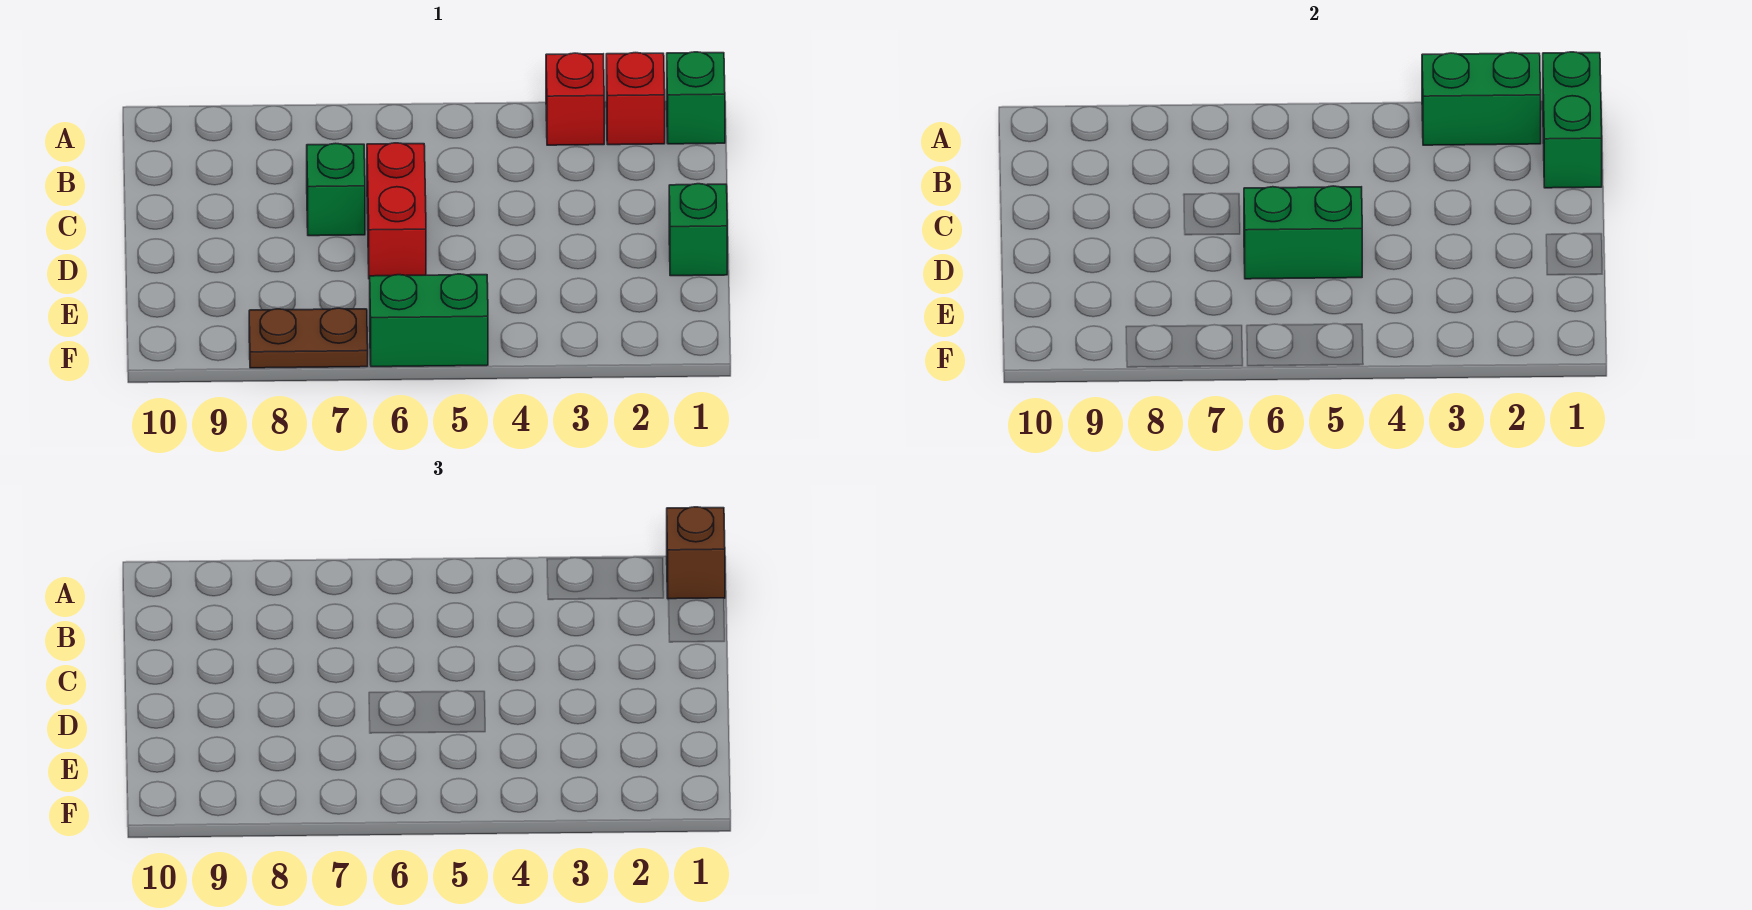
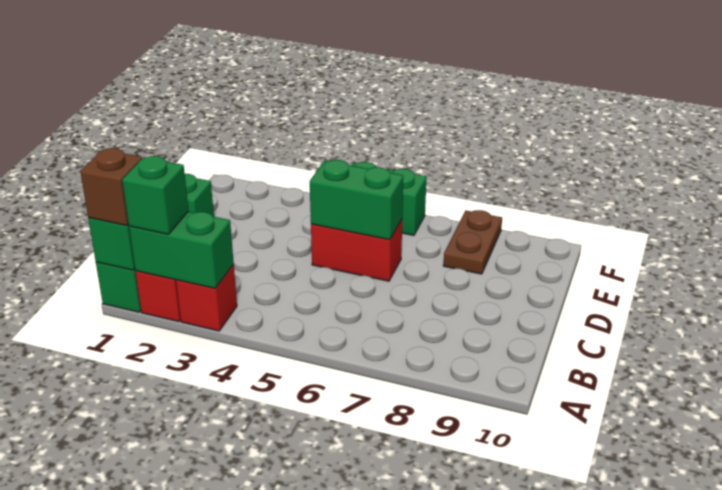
red 1x2 brick [367,143,426,279] -> red 1x2 brick turned to [311,220,402,281]
green 1x1 brick [307,143,365,236] -> green 1x1 brick moved to [122,156,188,234]
brown 1x2 plate [249,308,368,368] -> brown 1x2 plate turned to [443,210,502,274]

